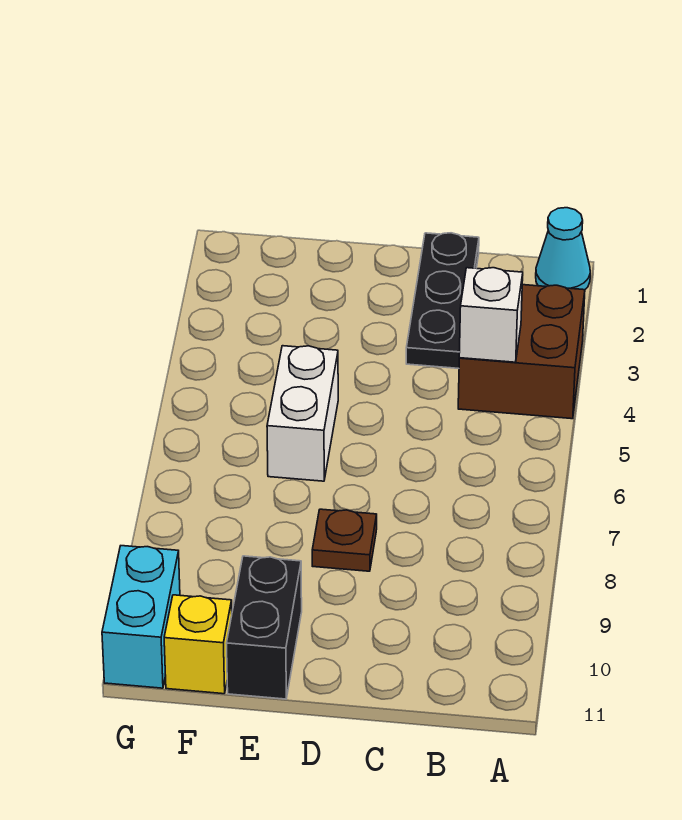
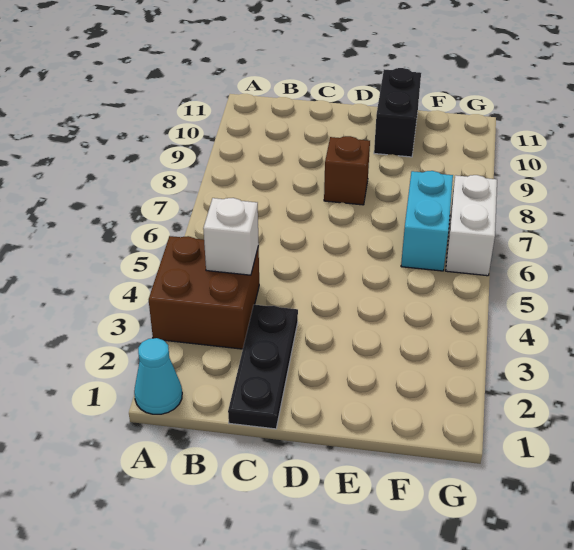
brown 1x1 plate [312,509,377,571] -> brown 1x1 brick [324,136,370,205]
white 1x2 brick [267,346,338,481] -> white 1x2 brick moved to [446,175,497,276]
yellow 1x1 brick [164,595,232,694] -> none
cyan 1x2 brick [102,546,180,688] -> cyan 1x2 brick moved to [401,171,453,271]

